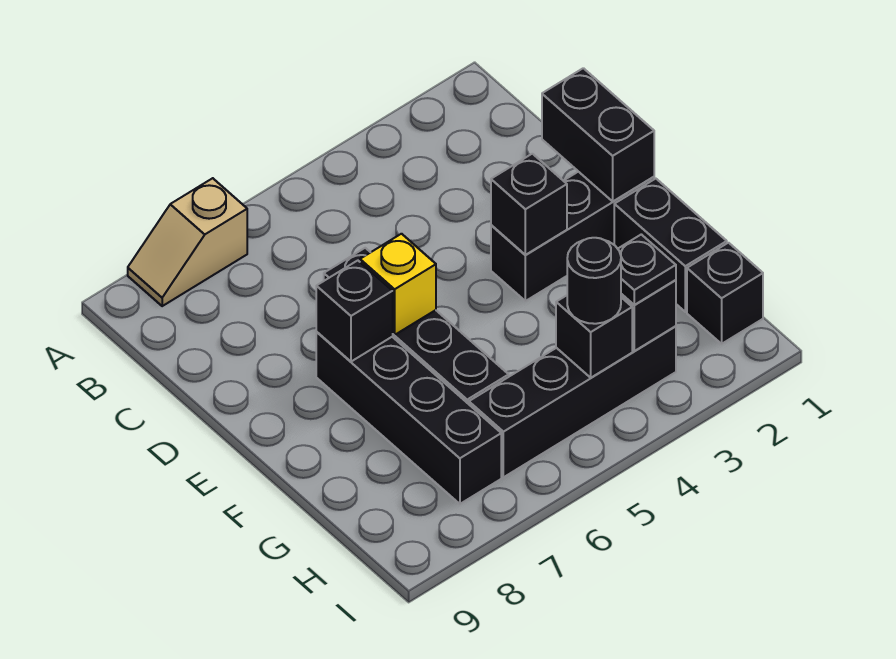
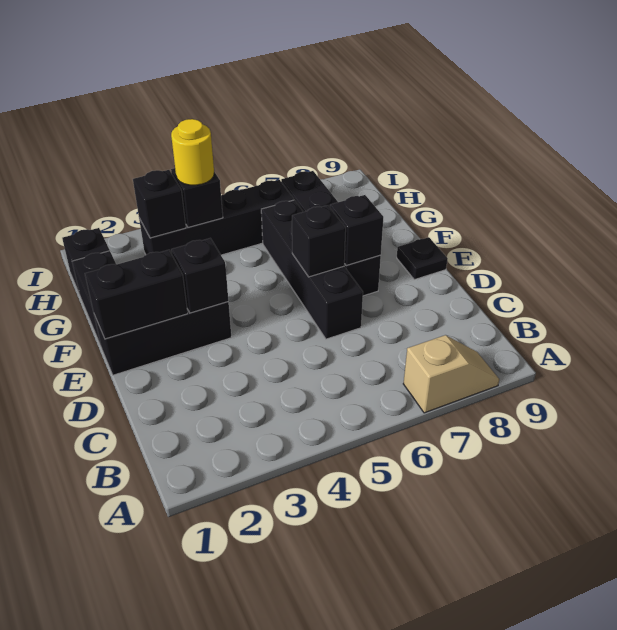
black 1x2 brick [542,68,654,201] -> black 1x2 brick turned to [85,250,188,339]
yellow 1x1 brick [360,234,436,335] -> black 1x1 brick [292,205,346,277]
black 1x1 plate [618,234,676,305] -> black 1x1 plate moved to [397,237,448,280]
black 1x1 round brick [567,238,621,324] -> yellow 1x1 round brick [171,119,214,185]

